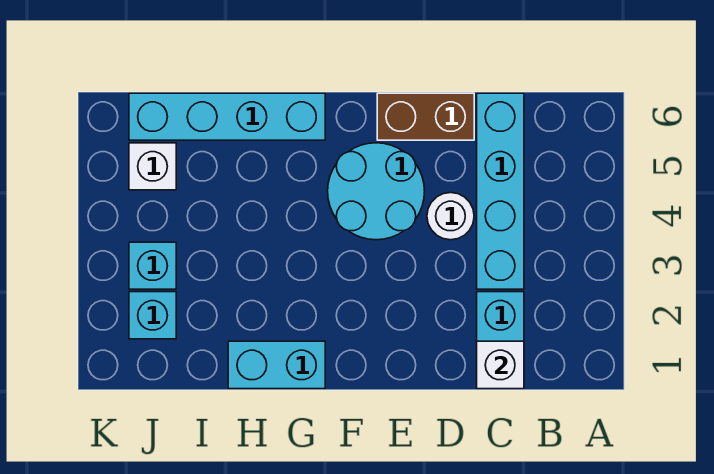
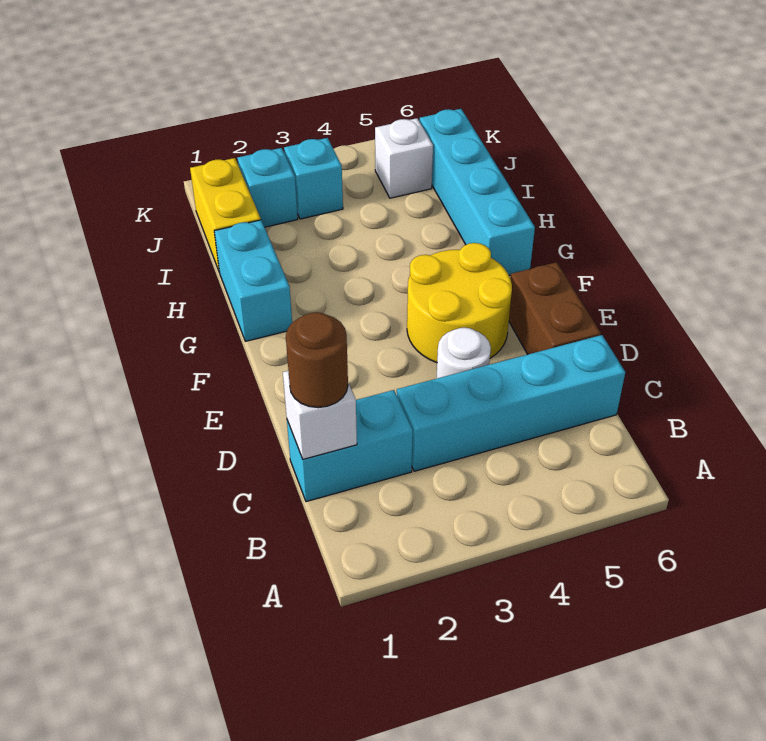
none -> brown 1x1 round brick [286,312,348,408]
cyan 2x2 round brick [328,143,425,240] -> yellow 2x2 round brick [407,243,512,363]
none -> yellow 1x2 brick [190,158,261,272]

